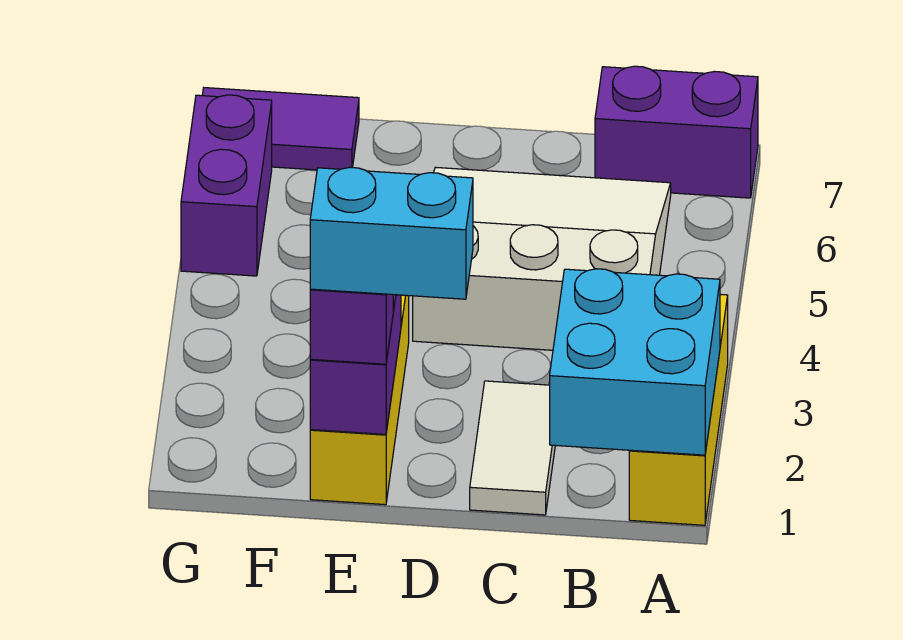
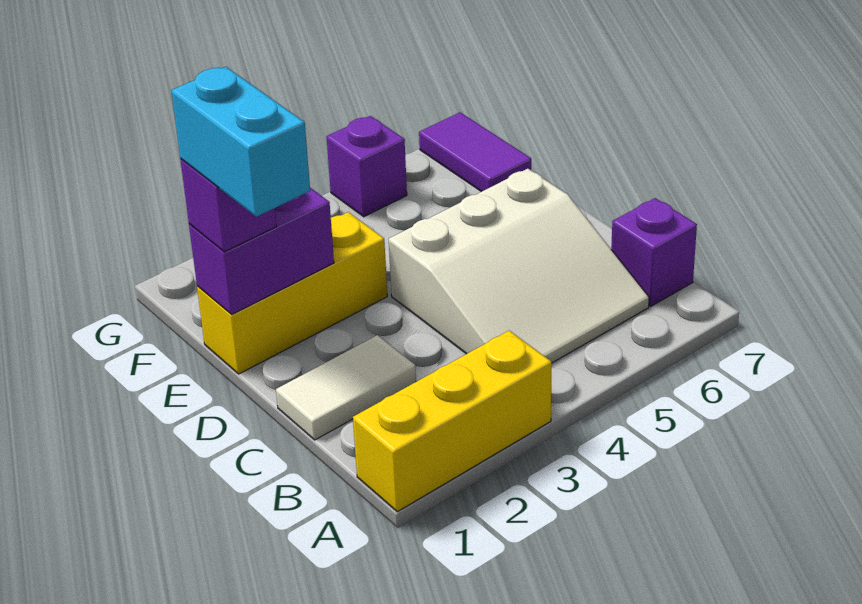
cyan 2x2 brick [550,269,720,455] -> none
purple 1x2 brick [595,66,758,198] -> purple 1x1 brick [611,198,697,306]
white 3x3 slope [413,167,671,350] -> white 3x3 slope turned to [389,169,649,363]
purple 1x2 brick [181,95,272,276] -> purple 1x1 brick [327,116,407,217]

